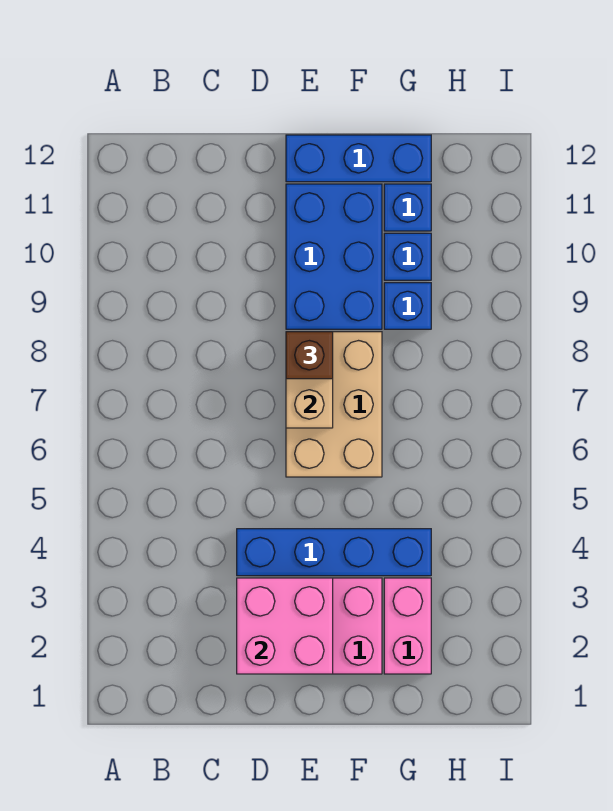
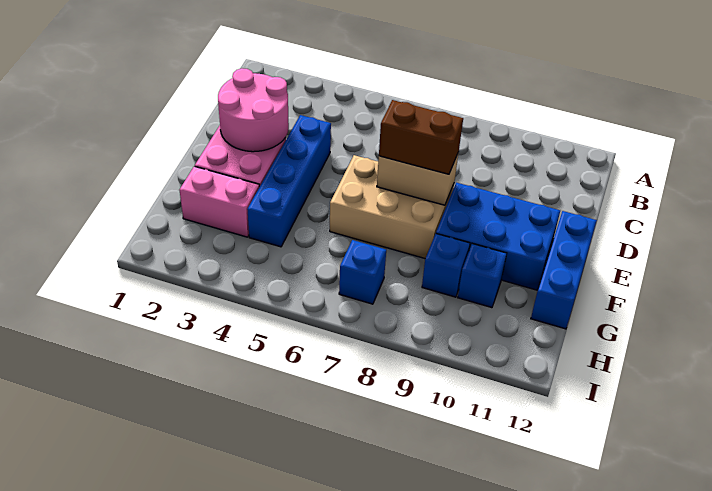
pink 2x2 brick [237,578,333,674] -> pink 2x2 round brick [218,68,289,152]
brown 1x1 brick [286,332,333,379] -> brown 1x2 brick [379,100,463,174]
blue 1x1 brick [384,184,431,231] -> blue 1x1 brick moved to [339,240,386,304]

